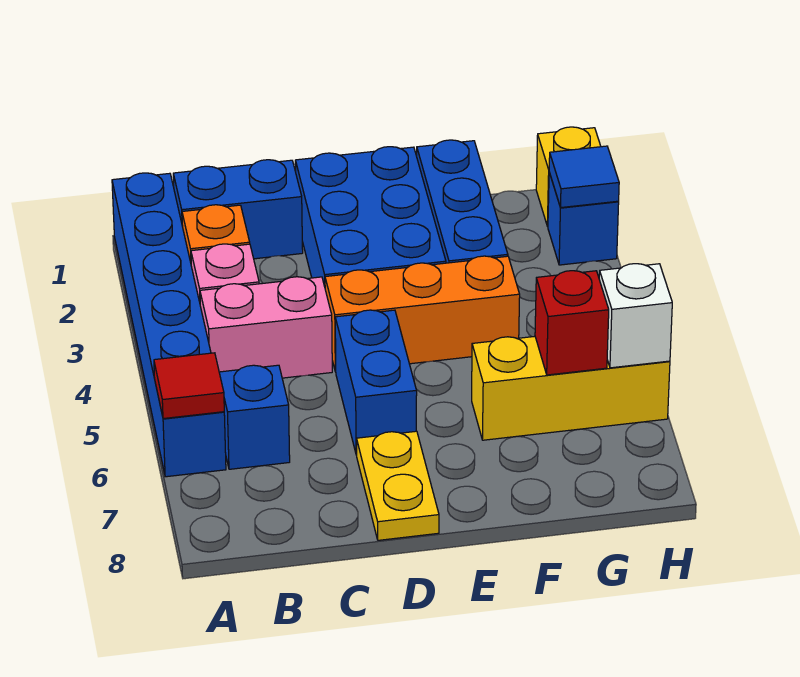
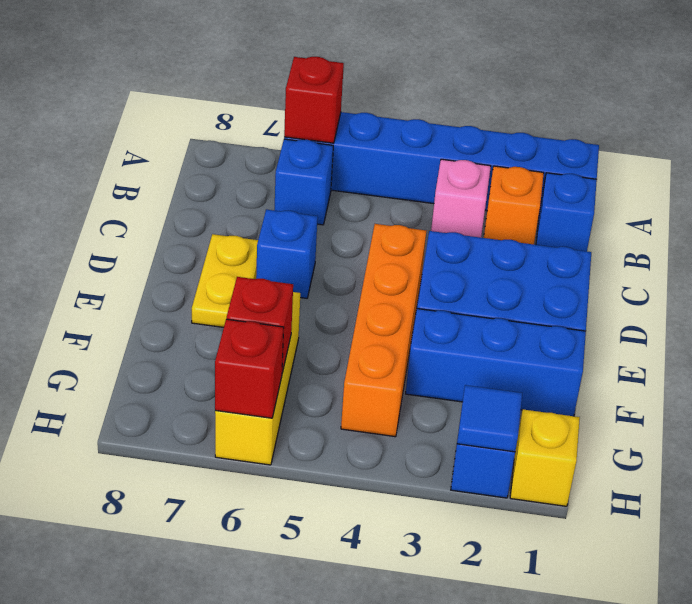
red 1x1 tile [154,353,224,419] -> red 1x1 brick [284,57,344,143]
blue 1x2 brick [173,160,303,259] -> blue 1x1 brick [536,173,597,251]
pink 1x2 brick [200,277,332,378] -> none
orange 1x3 brick [325,256,520,372] -> orange 1x4 brick [341,224,426,437]
blue 1x2 brick [335,310,417,455] -> blue 1x1 brick [256,209,318,298]
yellow 1x2 plate [357,431,439,540] -> yellow 1x2 plate turned to [192,234,258,327]
white 1x1 brick [599,264,672,368] -> red 1x1 brick [215,319,284,418]

